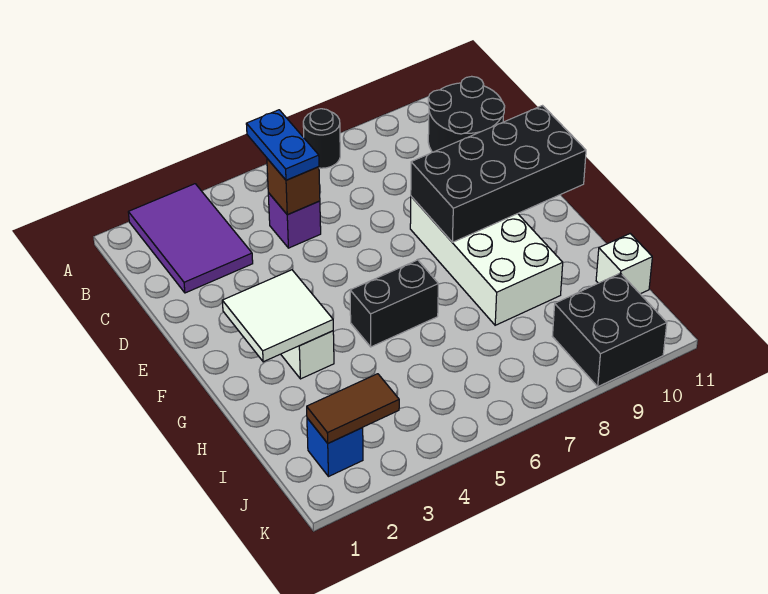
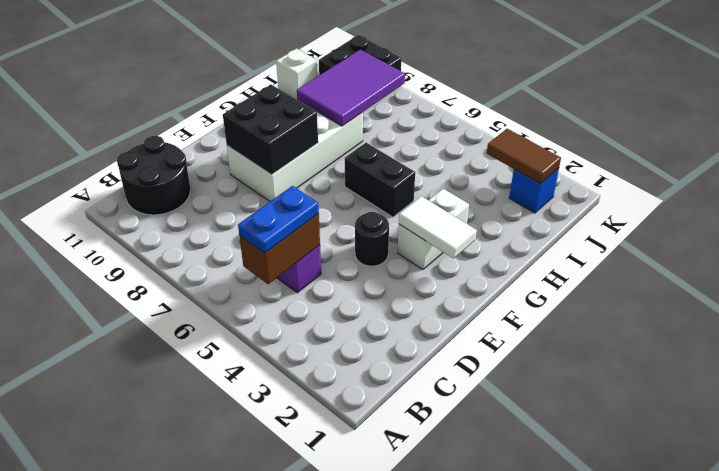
purple 2x3 tile [128,184,253,293] -> purple 2x3 tile moved to [297,49,405,126]
black 1x1 round brick [303,109,340,168] -> black 1x1 round brick moved to [355,212,389,266]
brown 1x1 brick [267,159,320,215] -> brown 1x2 brick [239,214,320,284]
black 2x4 brick [411,106,586,242] -> black 2x2 brick [223,85,318,175]
white 2x2 tile [222,270,333,362] -> white 1x2 tile [399,196,477,259]

